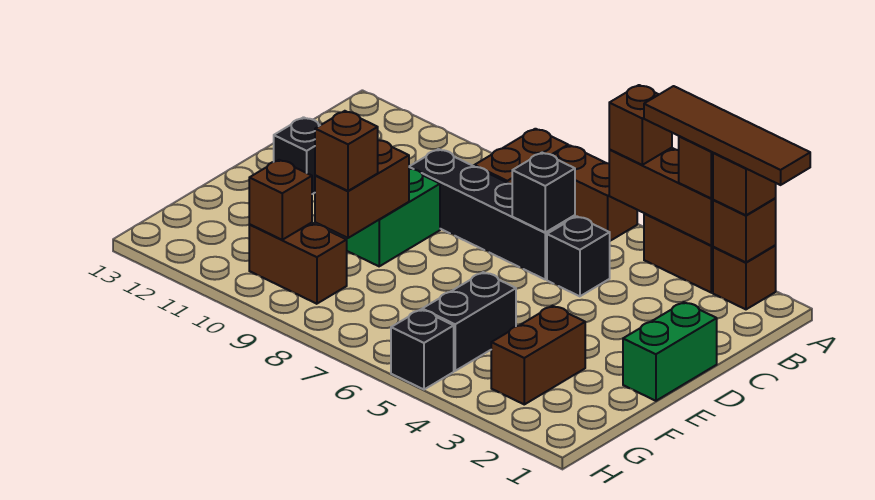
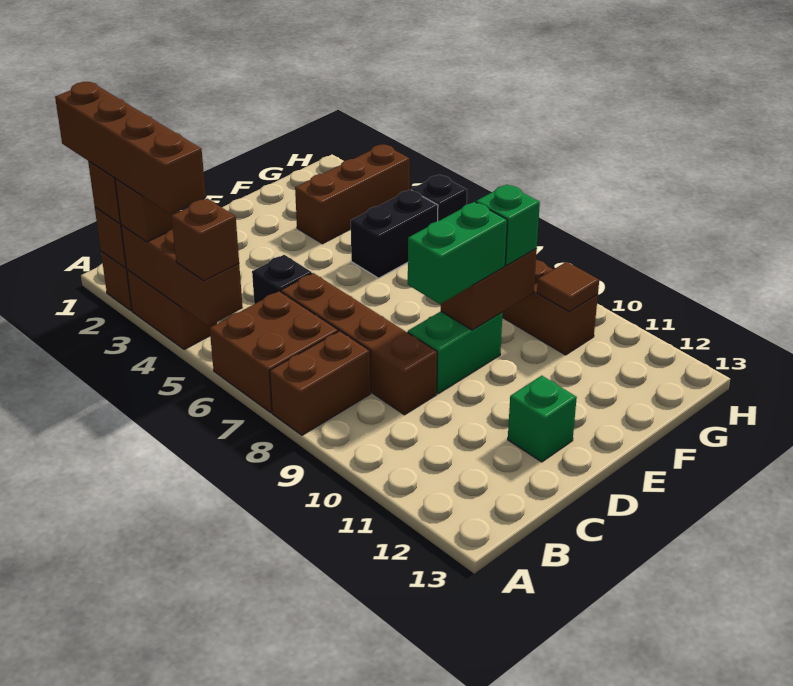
brown 1x4 tile [644,86,810,185] -> brown 1x4 brick [55,82,206,214]
brown 1x2 brick [553,146,637,241] -> brown 2x2 brick [210,291,338,413]
black 1x4 brick [409,149,575,279] -> brown 1x4 brick [281,273,437,415]
black 1x1 brick [512,152,575,232] -> none
green 1x2 brick [623,302,717,401] -> green 1x2 brick moved to [408,202,507,304]
black 1x1 brick [274,117,320,194] -> green 1x1 brick [508,376,577,462]
brown 1x2 brick [491,306,585,404] -> brown 1x3 brick [295,144,410,244]
brown 1x1 brick [315,111,378,191] -> green 1x1 brick [476,184,540,265]
brown 1x1 brick [249,160,312,240] -> brown 1x1 tile [537,262,599,312]

